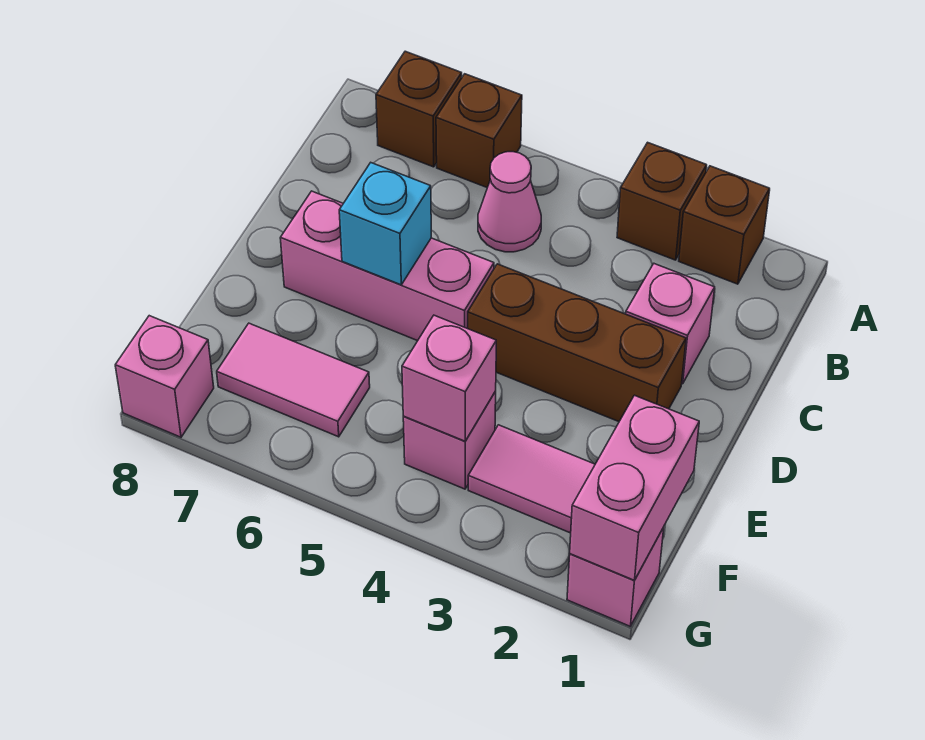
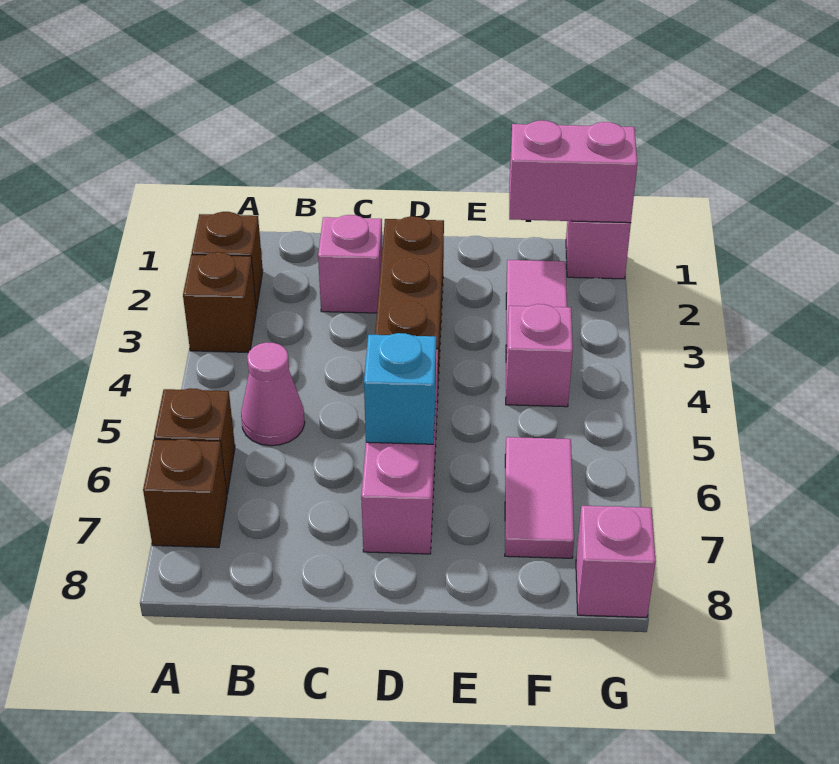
pink 1x1 brick [402,315,496,441] -> none

